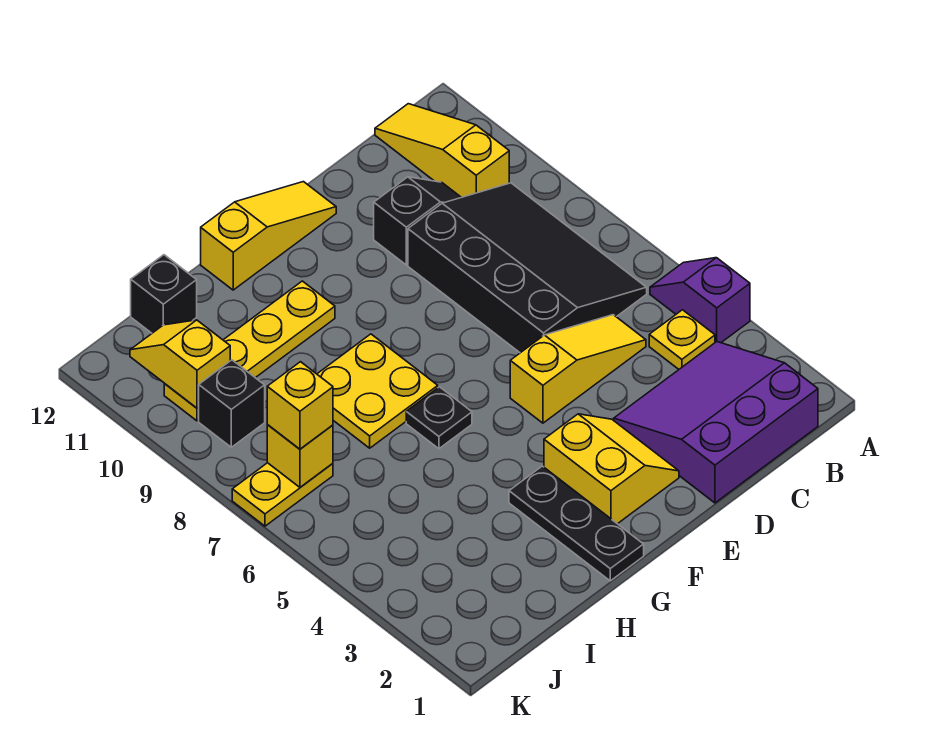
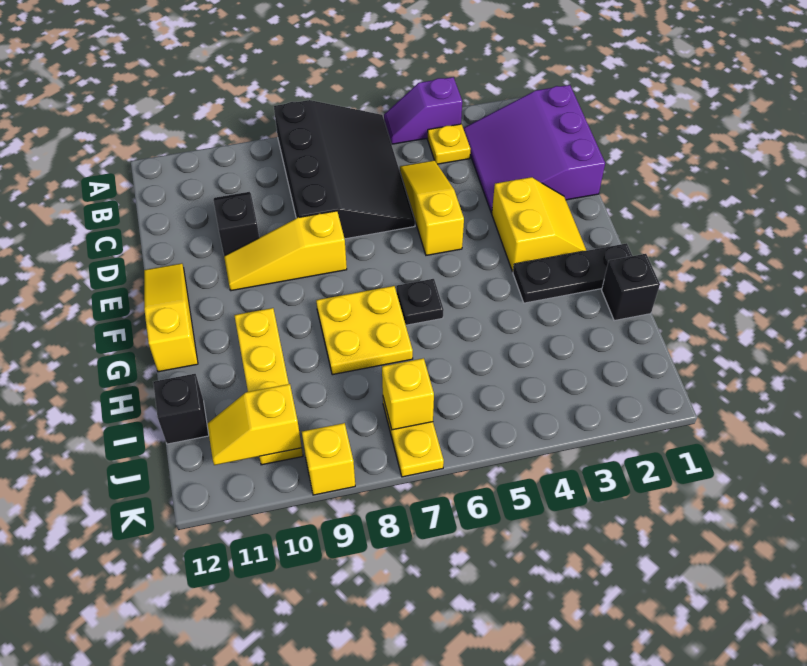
black 3x4 slope [408,183,647,353] -> black 3x4 slope turned to [274,100,415,239]
yellow 1x3 slope [375,104,509,198] -> yellow 1x3 slope moved to [224,211,347,291]
yellow 2x2 slope [544,414,679,524] -> yellow 2x2 slope turned to [492,177,587,272]
yellow 1x1 brick [267,362,333,449] -> yellow 1x1 brick moved to [302,423,355,495]
black 1x1 brick [198,360,265,447] -> black 1x1 brick moved to [602,254,660,321]

